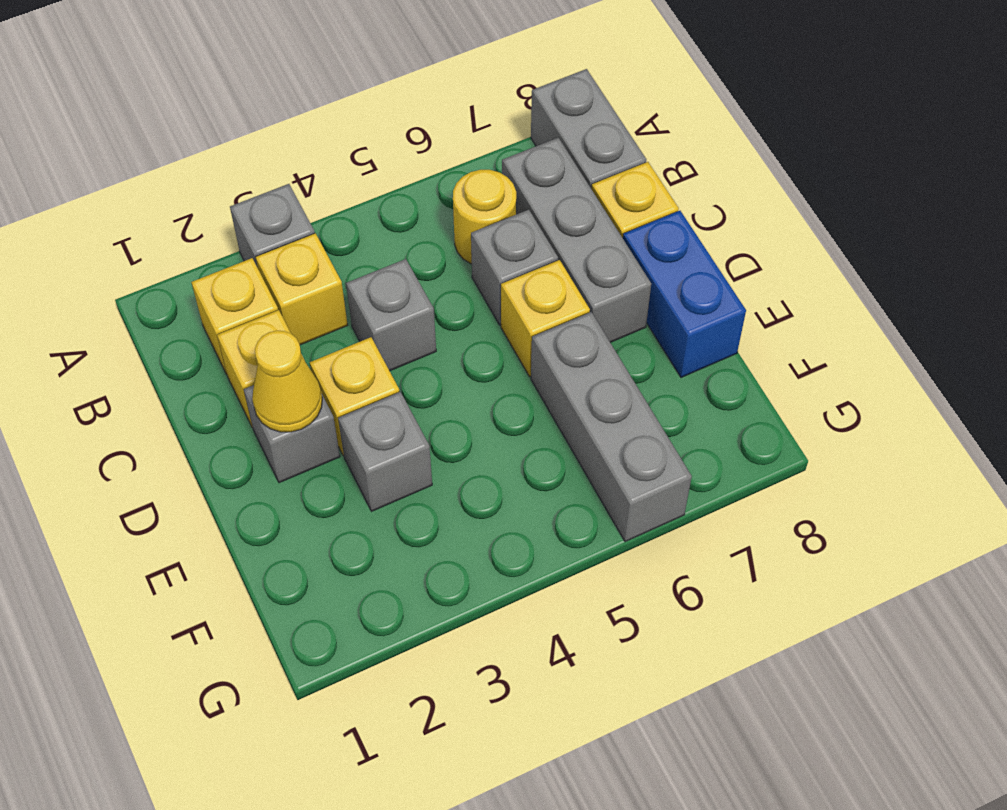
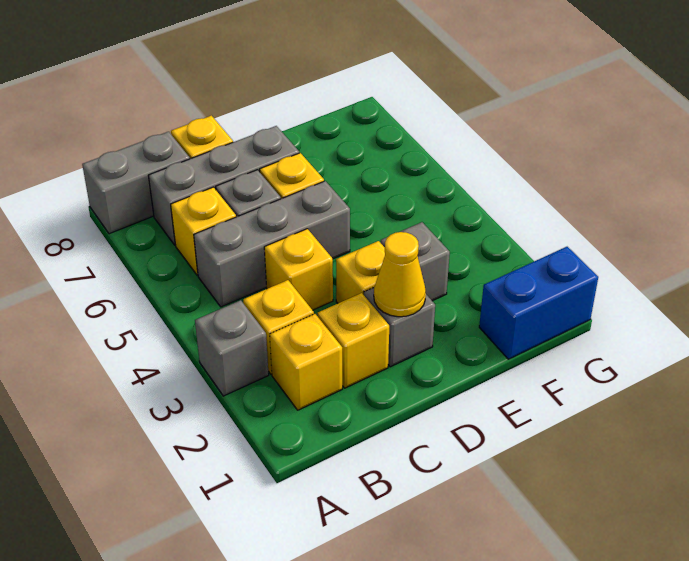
yellow 1x1 round brick [453,170,516,264] -> yellow 1x1 brick [171,187,236,276]
grey 1x1 brick [346,259,436,371] -> yellow 1x1 brick [264,229,333,310]
blue 1x2 brick [623,211,746,378] -> blue 1x2 brick moved to [479,247,598,359]
grey 1x3 brick [531,312,692,542] -> grey 1x3 brick moved to [194,181,350,307]

